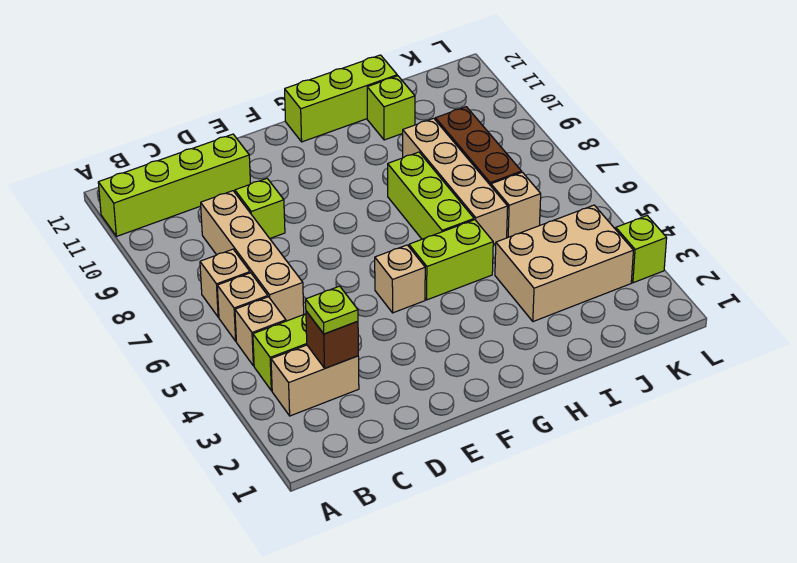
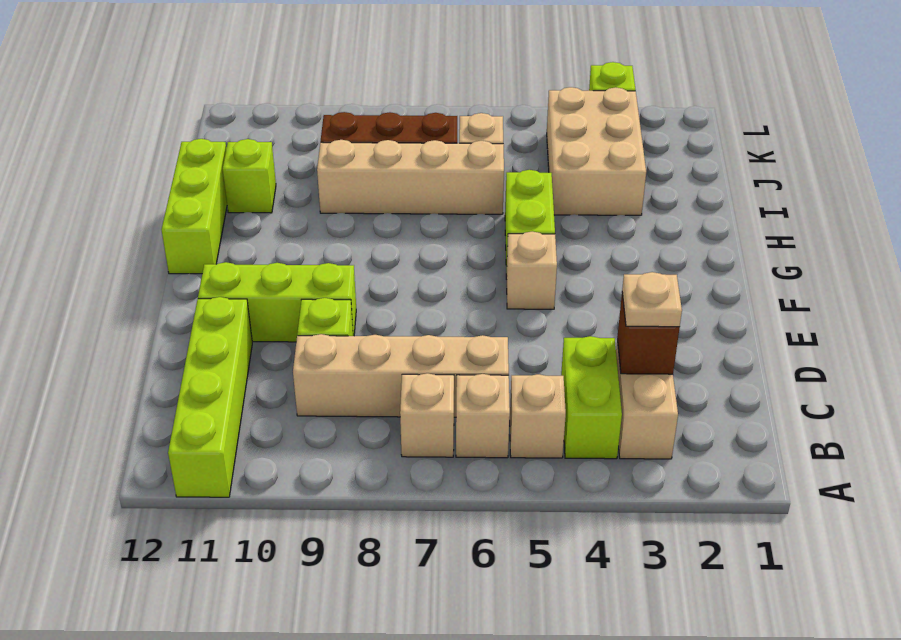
lime 1x1 plate [306,286,358,334] -> tan 1x1 plate [622,272,682,327]
lime 1x3 brick [388,152,474,239] -> lime 1x3 brick moved to [198,262,356,342]

